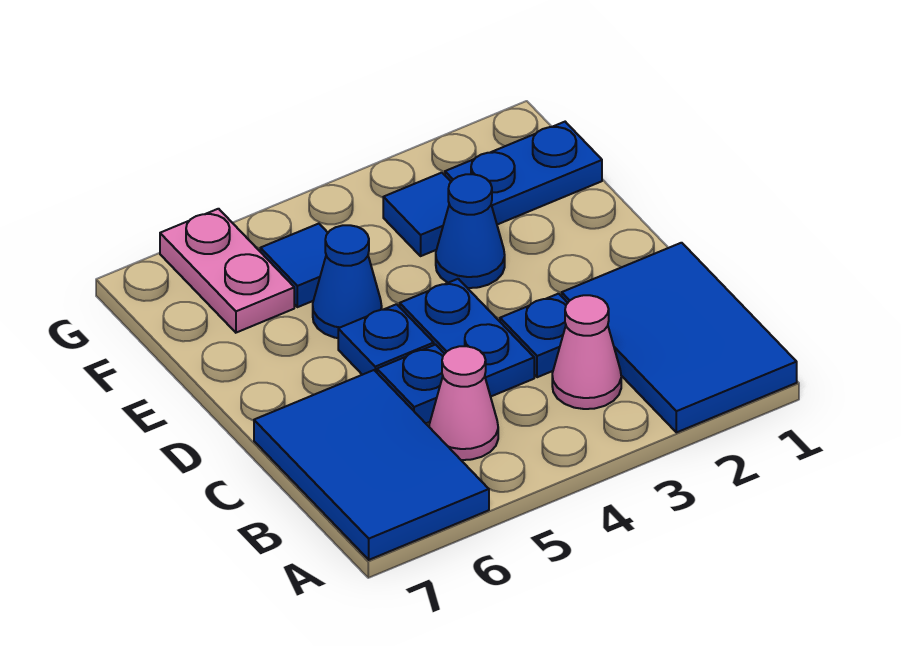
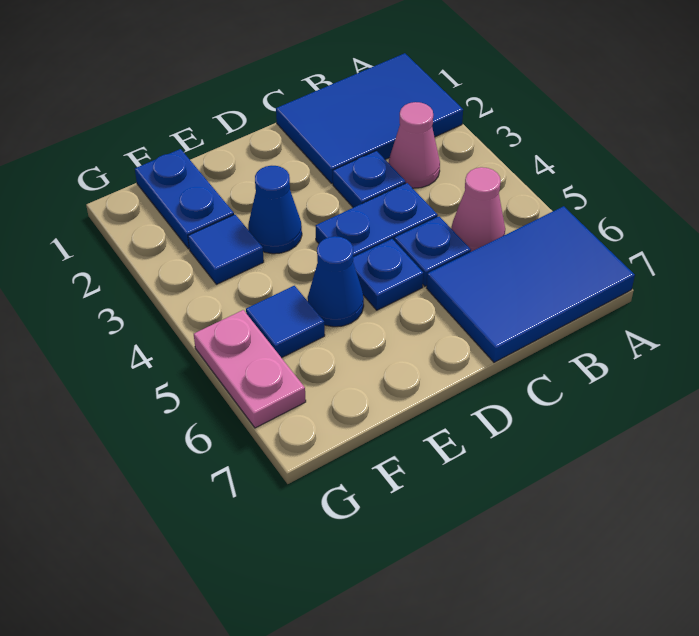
pink 1x2 plate [160,209,294,333] -> pink 1x2 plate turned to [194,310,306,428]

